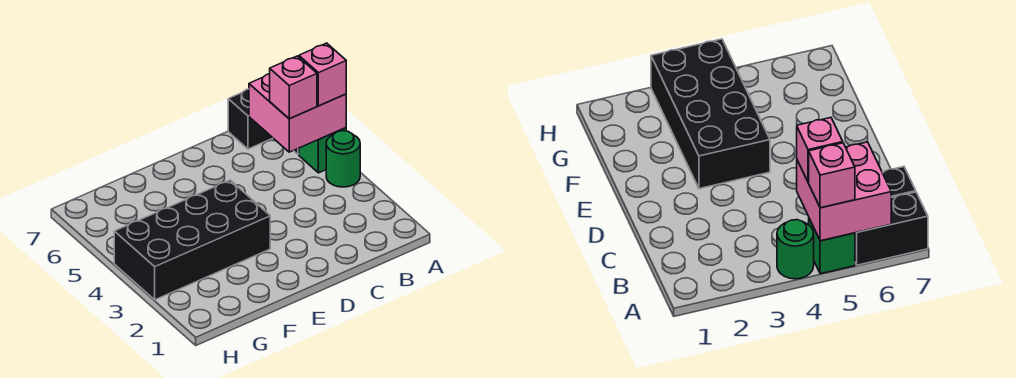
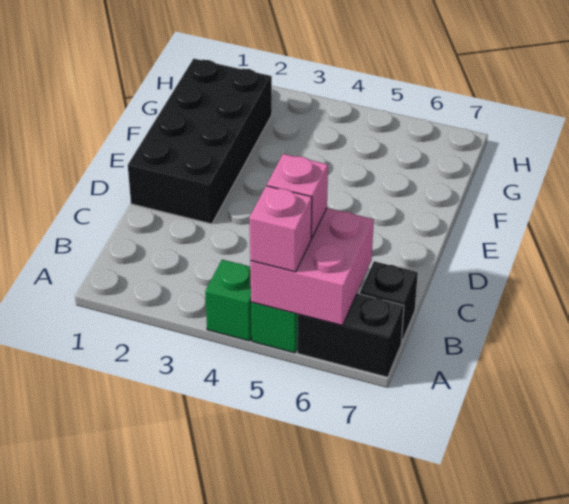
green 1x1 round brick [326,131,360,187] -> green 1x1 brick [205,260,252,341]
black 2x4 brick [114,180,270,300] -> black 2x4 brick moved to [128,59,272,224]

